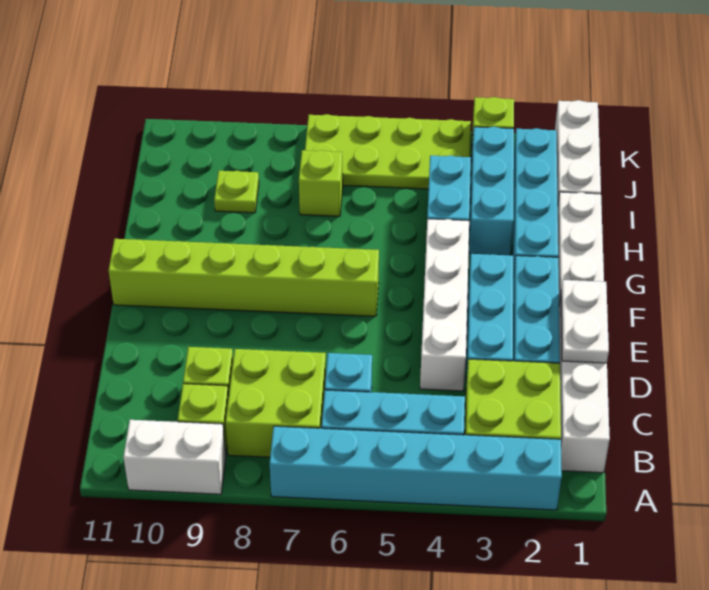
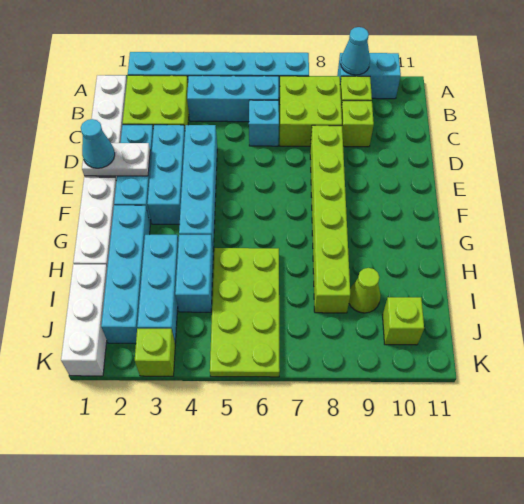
white 1x2 brick [124,420,226,494] -> cyan 1x2 brick [337,53,401,99]
none -> cyan 1x1 cone [341,27,370,75]
white 1x2 plate [561,280,609,363] -> white 1x2 plate turned to [82,143,150,176]
white 1x4 brick [420,219,469,391] -> cyan 1x4 brick [179,125,217,250]
none -> cyan 1x1 cone [81,119,115,168]
lime 1x6 brick [109,239,379,316] -> lime 1x6 brick turned to [310,125,350,313]
lime 1x1 brick [299,150,343,216] -> lime 1x1 brick moved to [382,297,424,345]
lime 1x1 plate [214,171,259,213] -> lime 1x1 cone [349,268,381,313]
lime 2x4 plate [305,114,471,189] -> lime 2x4 plate turned to [210,248,280,377]

